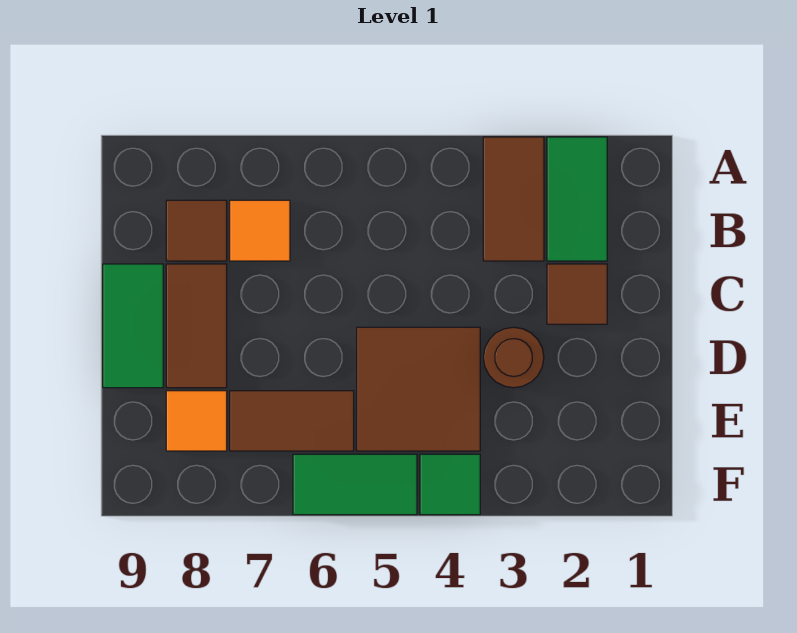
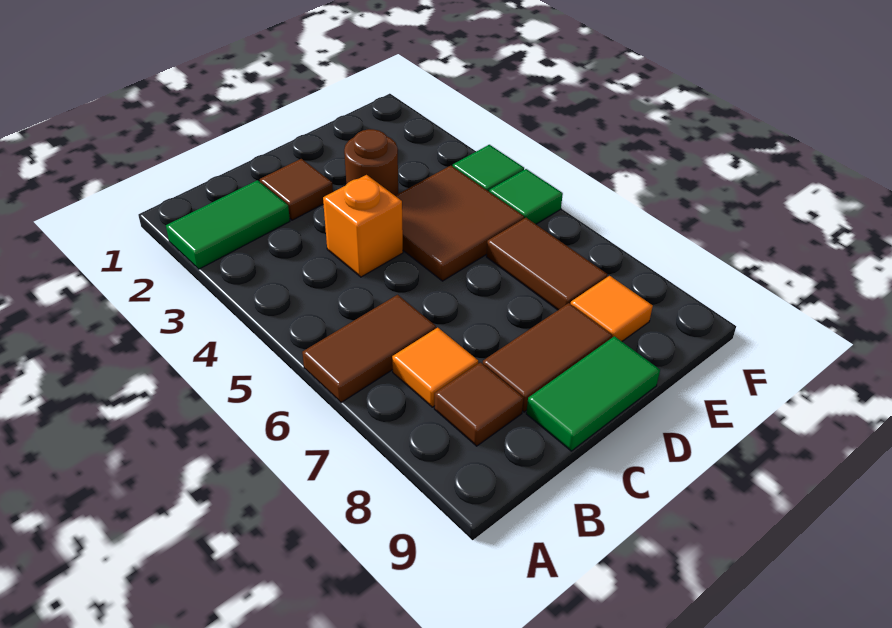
brown 1x2 tile [483,137,544,261] -> brown 1x2 tile moved to [302,295,436,403]
none -> orange 1x1 brick [323,175,403,277]
green 1x2 tile [293,454,417,515] -> green 1x1 tile [489,169,563,224]

